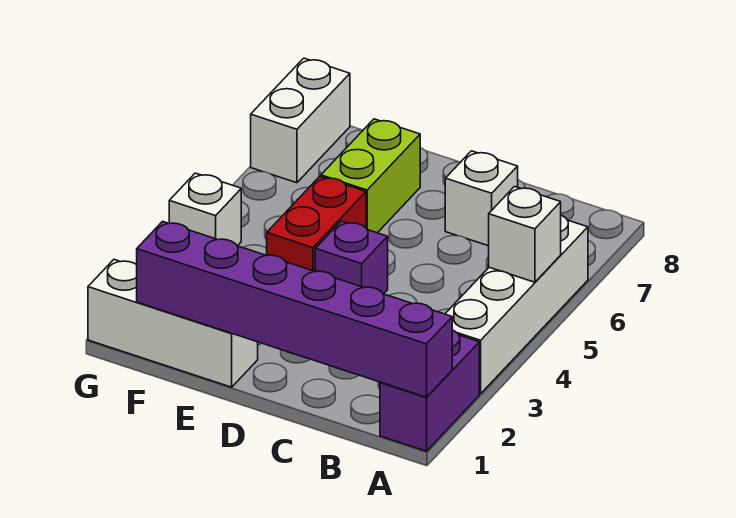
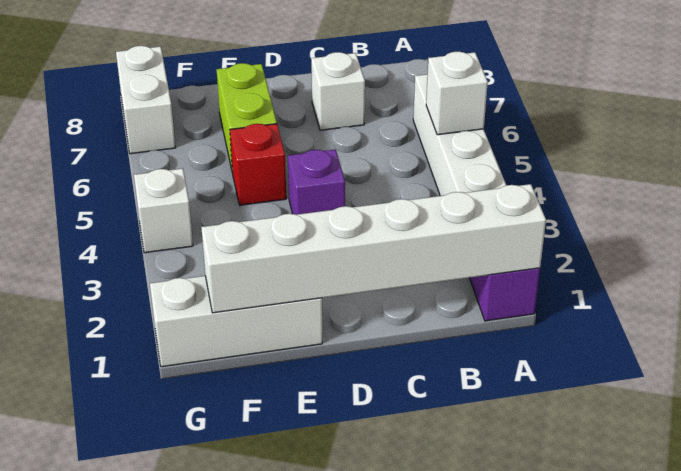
purple 1x6 brick [137,221,452,397] -> white 1x6 brick [201,184,546,313]
red 1x2 brick [267,176,366,271] -> red 1x1 brick [230,124,286,205]

